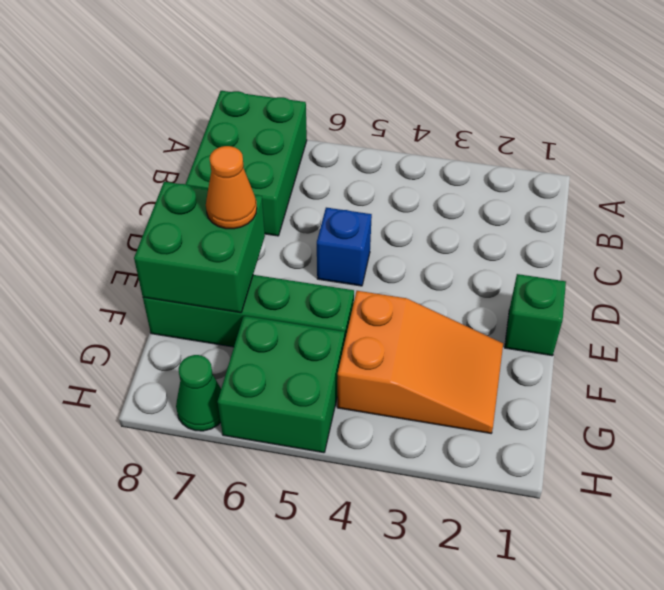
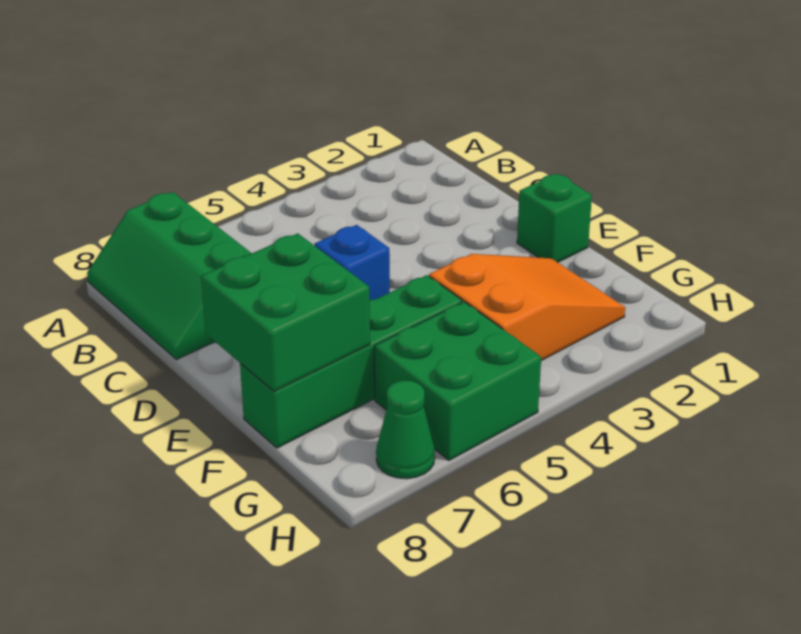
green 2x3 brick [186,91,307,236] -> green 2x3 slope [87,192,252,360]
orange 1x1 cone [206,146,257,229] -> none

